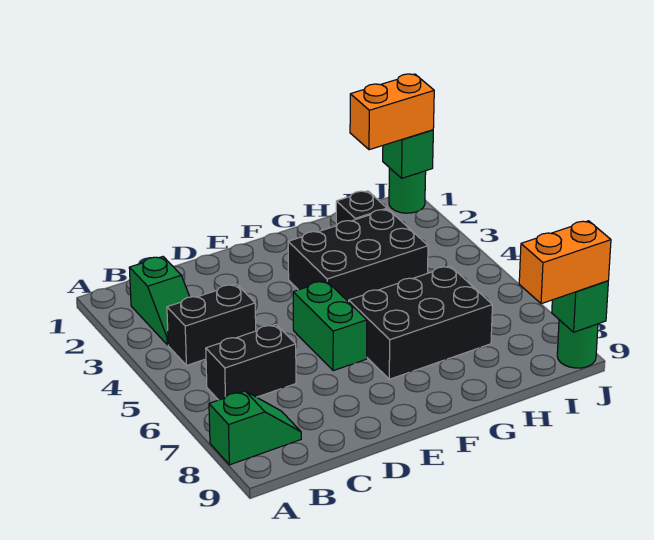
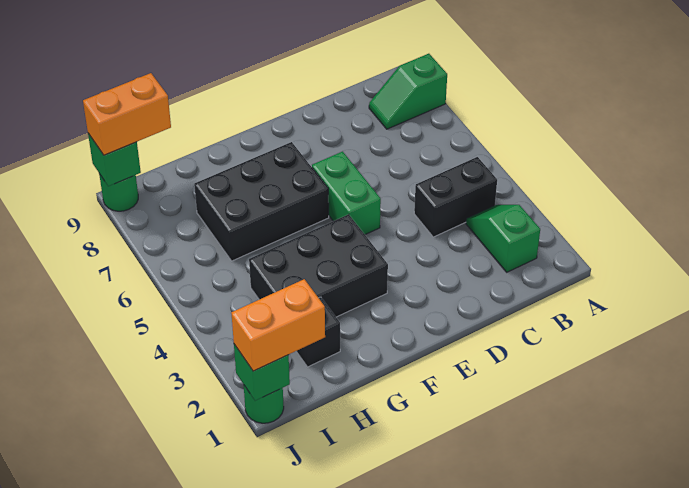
black 1x2 brick [206,325,296,400] -> none

